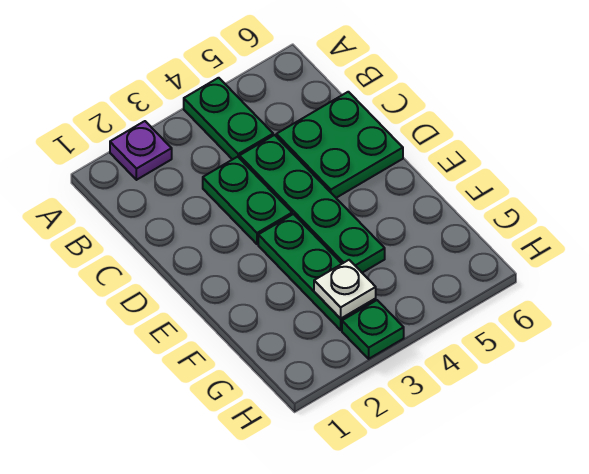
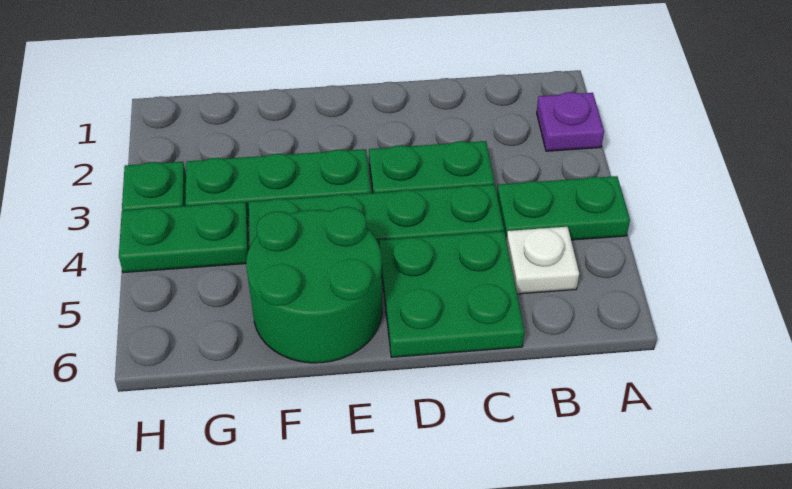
none -> green 2x2 round brick [246,207,382,363]
white 1x1 plate [314,260,376,319] -> white 1x1 plate moved to [506,227,579,294]
none -> green 1x2 plate [119,202,249,273]

